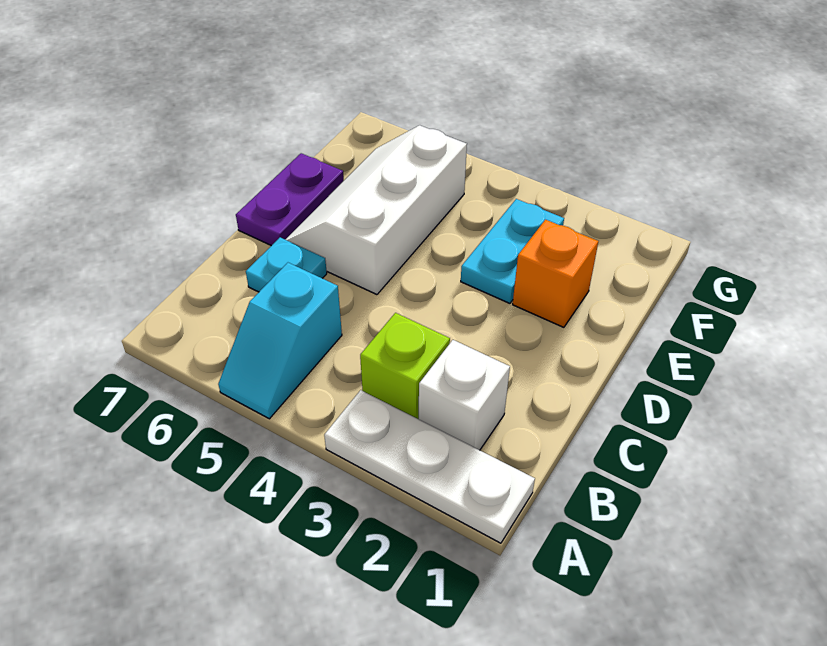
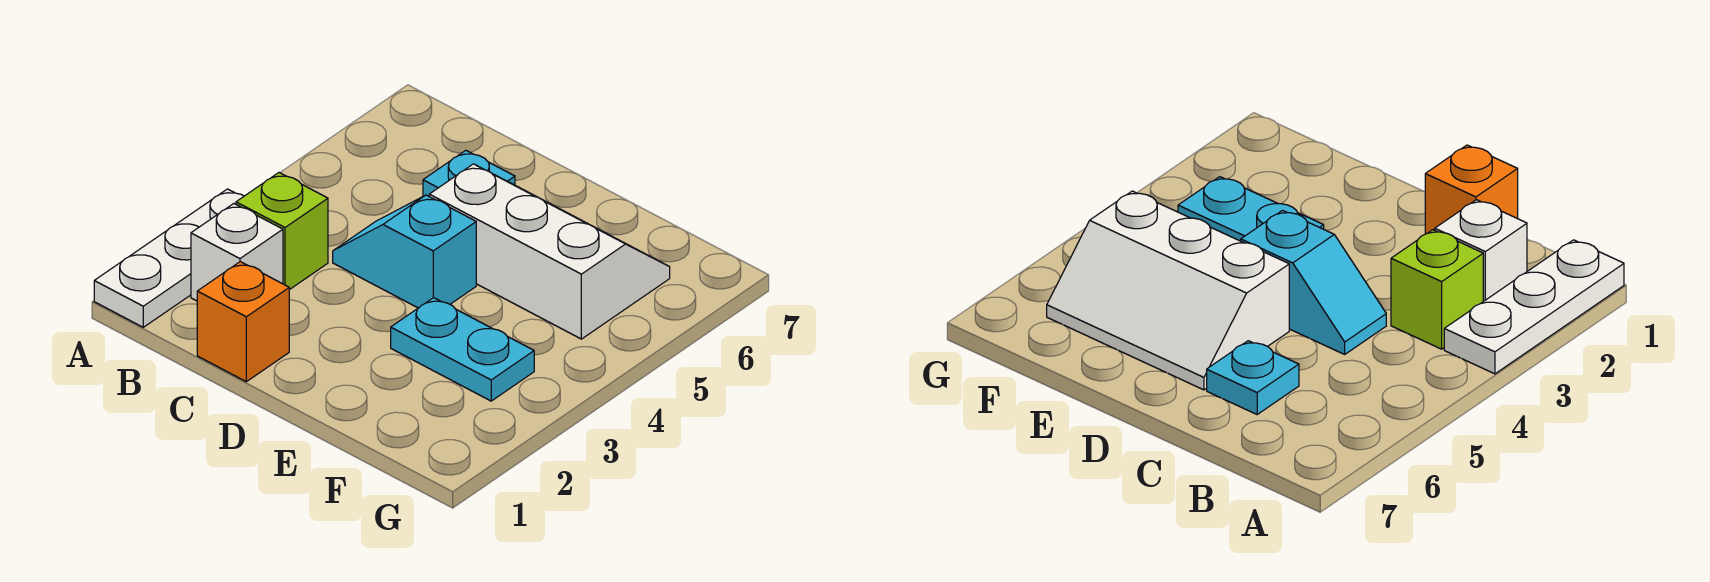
cyan 1x2 slope [218,263,342,419] -> cyan 1x2 slope moved to [333,195,476,308]
purple 1x2 plate [236,153,344,246] -> none
orange 1x1 brick [513,220,598,327] -> orange 1x1 brick moved to [197,262,289,382]

